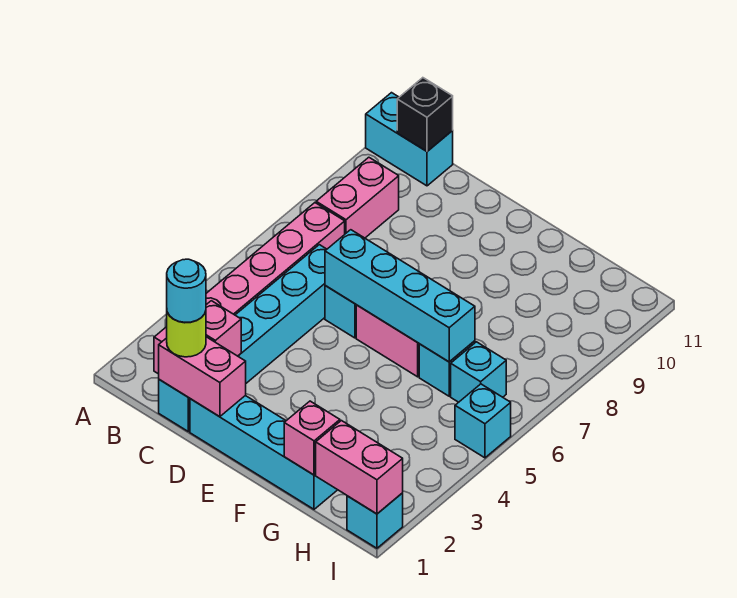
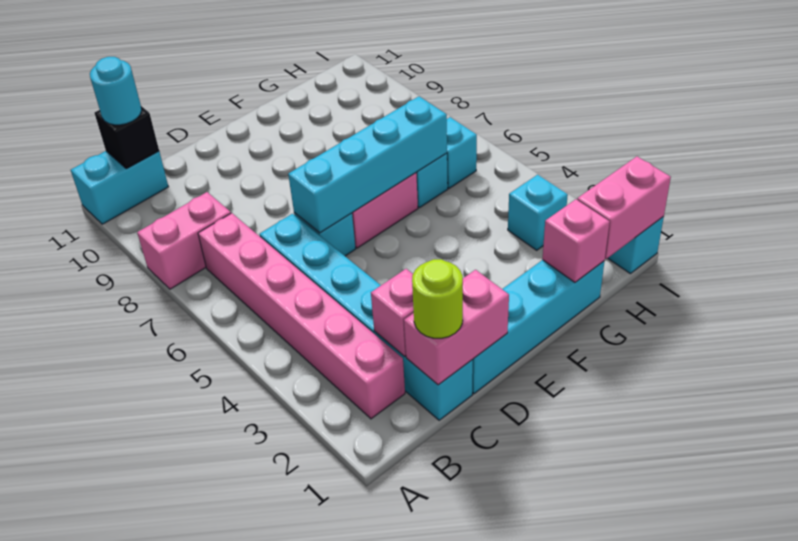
pink 1x2 brick [316,157,399,238] -> pink 1x2 brick turned to [137,192,231,289]
cyan 1x1 round brick [167,259,206,322] -> cyan 1x1 round brick moved to [90,57,142,125]
cyan 1x1 brick [455,384,511,458] -> cyan 1x1 brick moved to [508,175,568,250]

